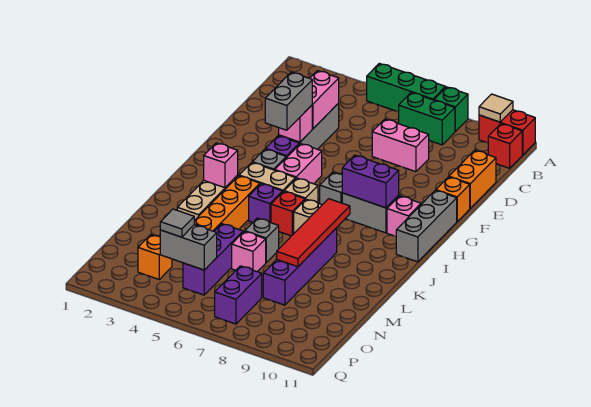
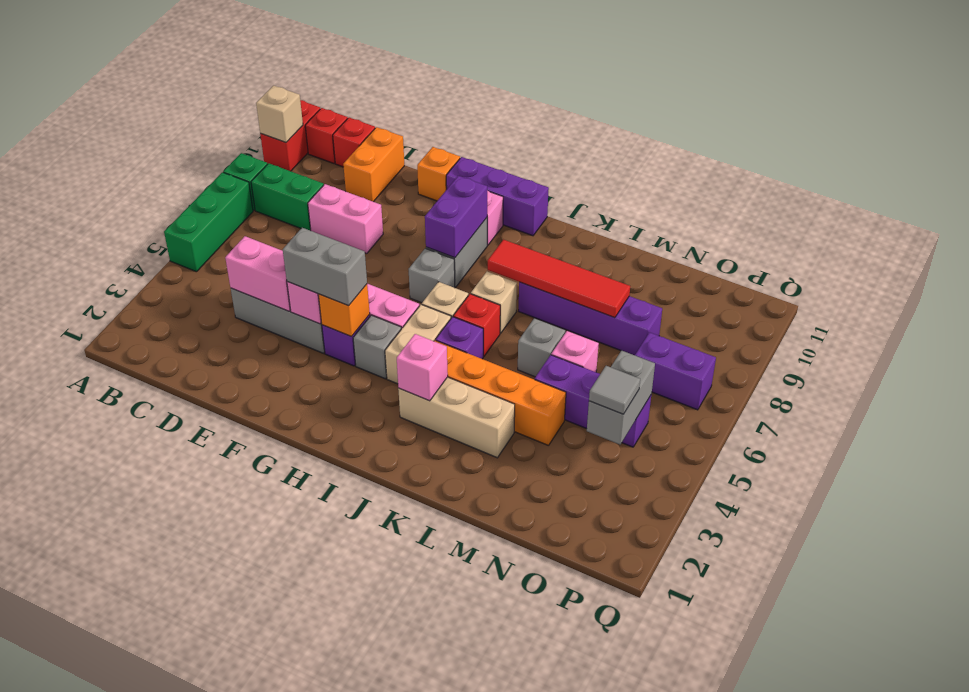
tan 1x1 tile [479,94,513,122] -> tan 1x1 brick [256,86,303,142]
green 1x2 brick [399,92,455,145] -> green 1x2 brick turned to [251,163,324,231]
none -> red 1x1 brick [333,118,375,167]
pink 1x2 brick [372,119,429,172] -> pink 1x2 brick turned to [308,184,383,253]
orange 1x2 brick [449,150,496,208] -> orange 1x2 brick turned to [343,127,404,202]
grey 1x3 brick [396,190,457,262] -> purple 1x3 brick [446,157,549,236]
orange 1x1 brick [138,235,172,279] -> orange 1x1 brick moved to [318,284,370,337]

